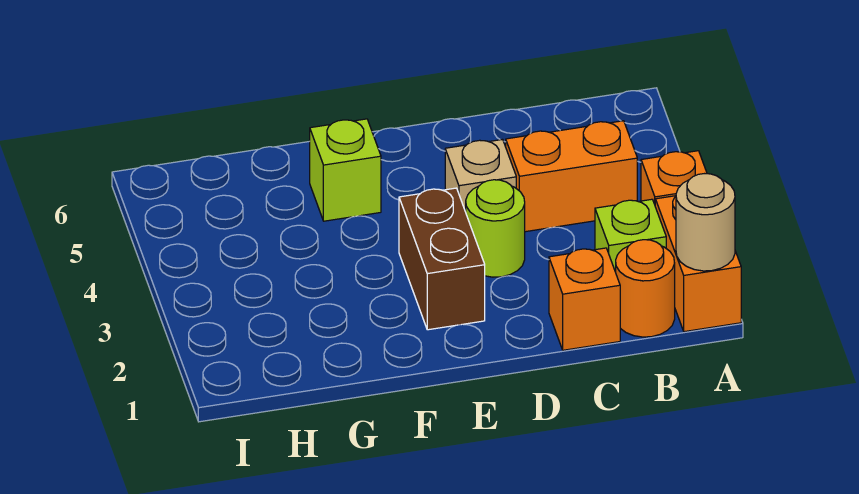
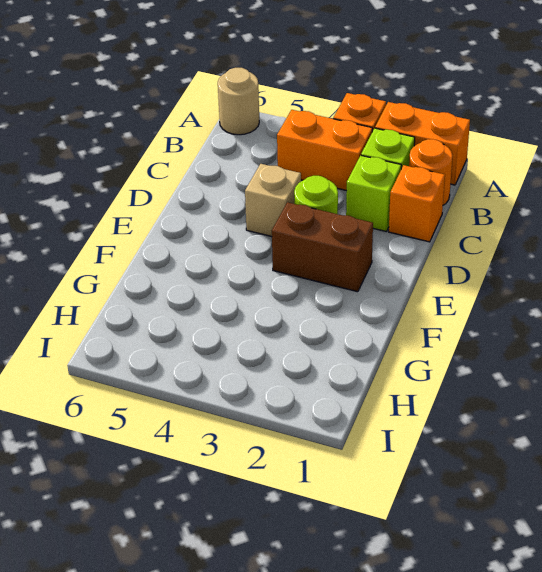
tan 1x1 round brick [676,174,735,271] -> tan 1x1 round brick moved to [218,68,259,135]
orange 1x2 brick [506,121,637,232] -> orange 1x2 brick turned to [277,110,372,191]
lime 1x1 brick [310,119,381,221] -> lime 1x1 brick moved to [346,156,401,232]

